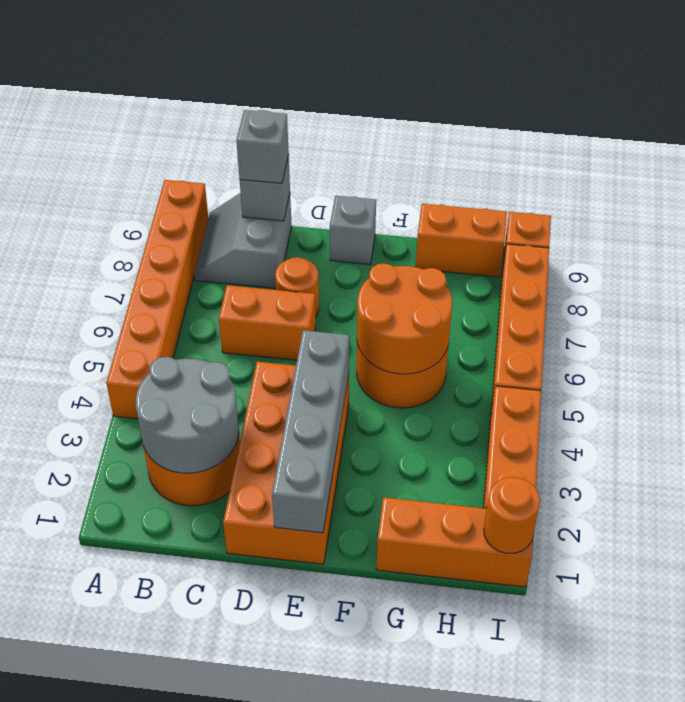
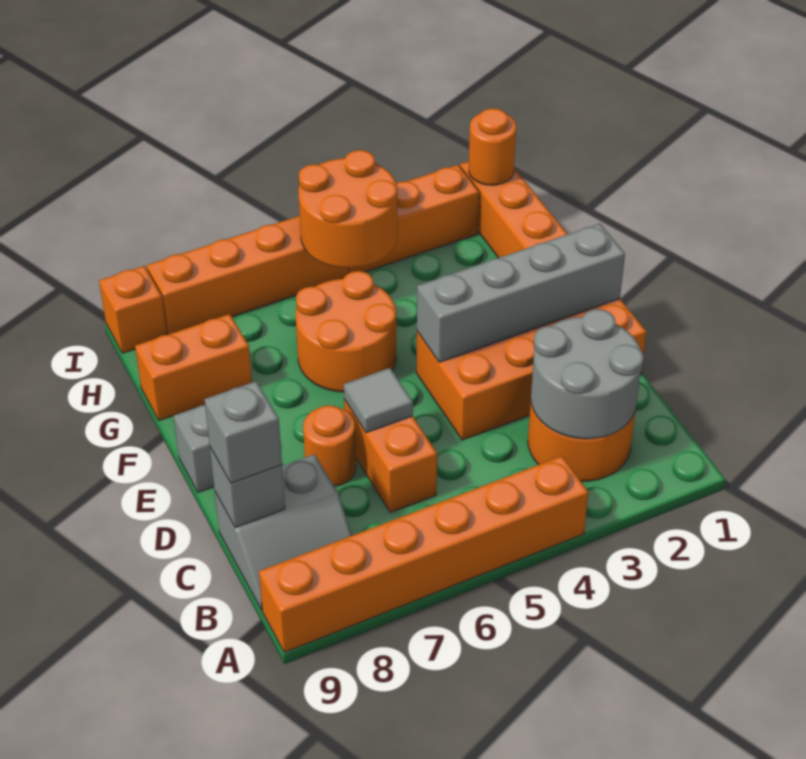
none -> grey 1x1 tile [344,368,413,433]
orange 2x2 round brick [357,263,452,374] -> orange 2x2 round brick moved to [298,150,398,268]
orange 1x2 brick [416,204,507,277] -> orange 1x2 brick turned to [135,314,252,421]

